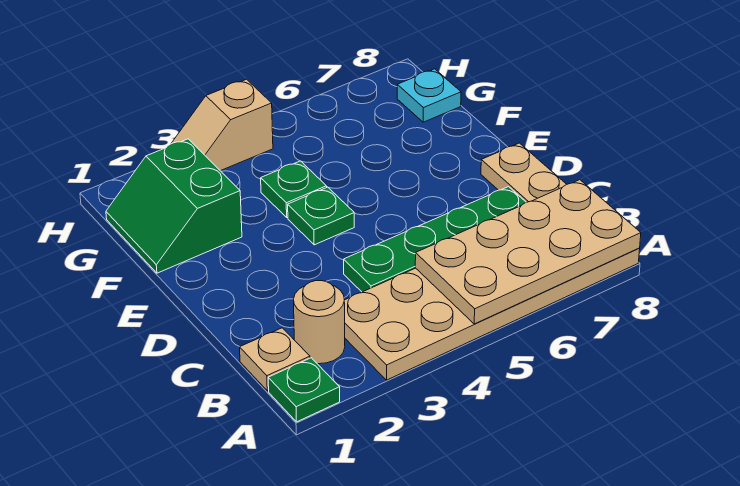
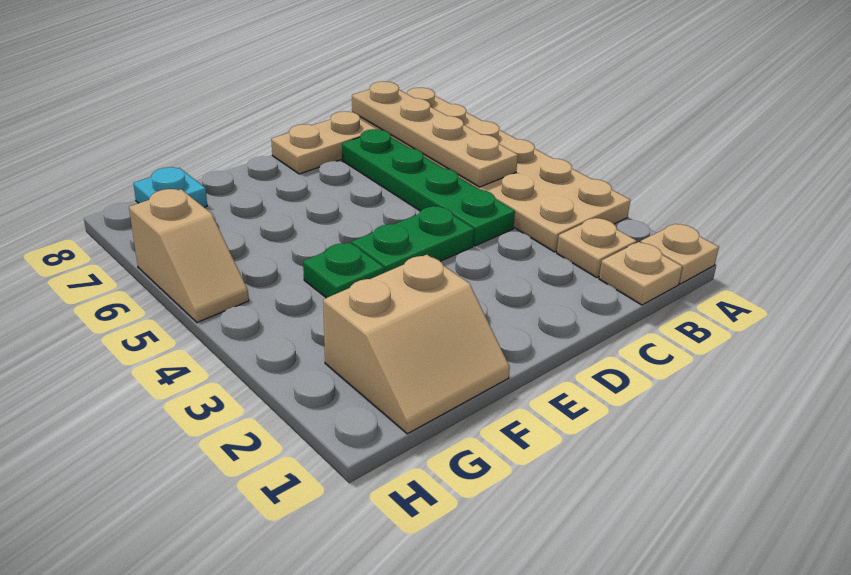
green 1x1 plate [268,358,340,422] -> tan 1x1 plate [640,224,719,284]
tan 2x4 plate [415,180,641,324] -> tan 1x4 plate [352,81,518,187]
tan 1x1 round brick [293,281,345,364] -> tan 1x1 plate [557,218,637,278]
green 1x1 plate [288,187,354,245] -> green 1x2 plate [352,206,474,273]
green 2x2 slope [106,139,242,273] -> tan 2x2 slope [323,255,510,434]
tan 1x2 slope [171,79,273,171] -> tan 1x2 slope moved to [129,189,249,322]

